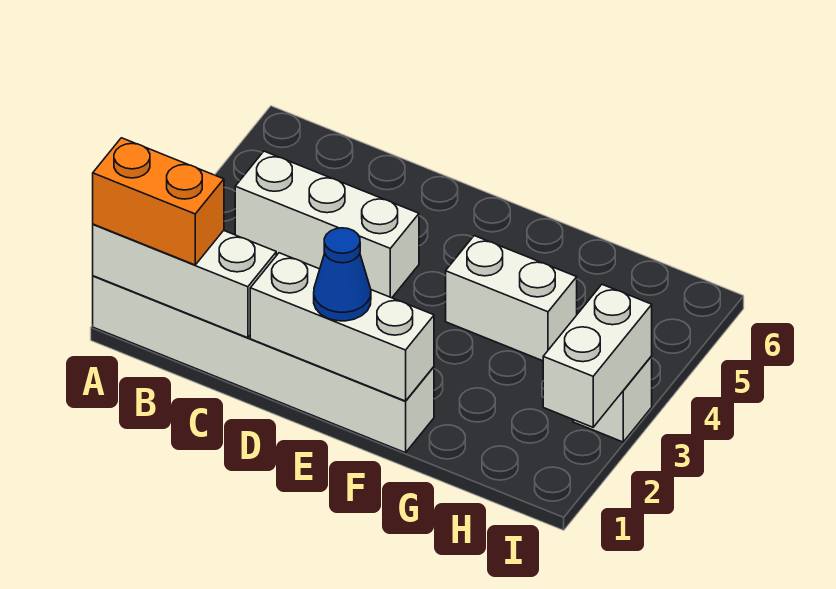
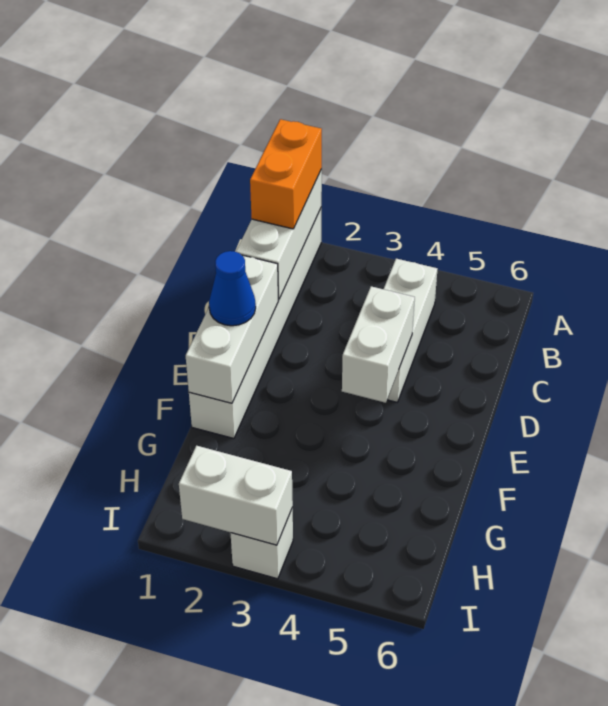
white 1x2 brick [446,236,577,361] -> white 1x2 brick moved to [342,286,415,403]

